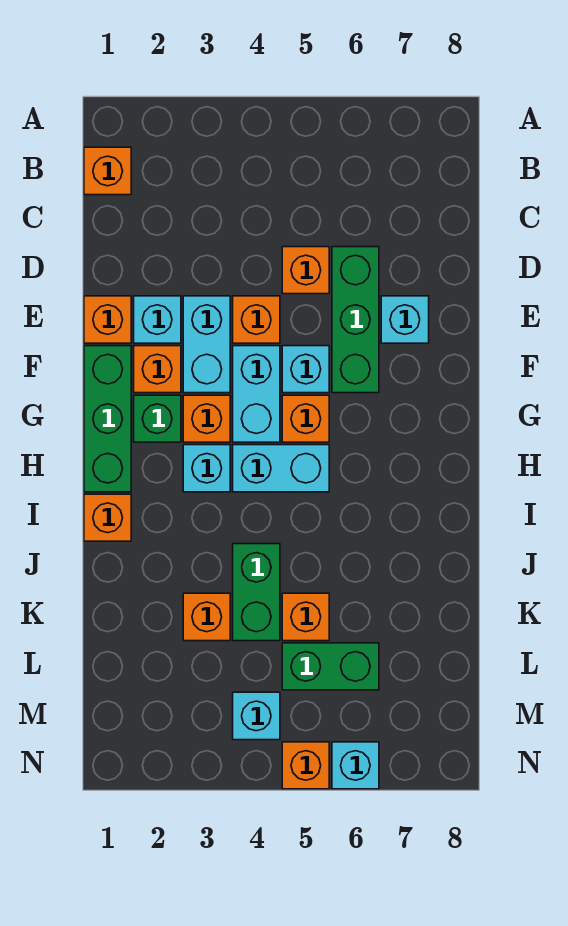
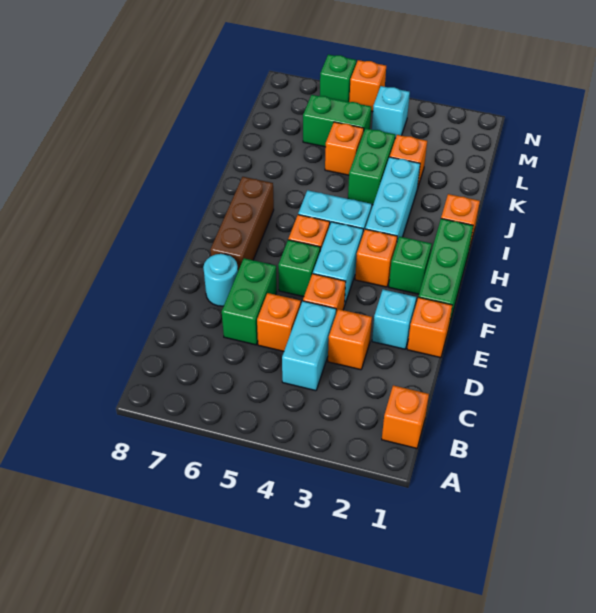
green 1x3 brick [332,247,379,393] -> green 1x2 brick [222,258,277,345]
cyan 1x2 brick [183,296,230,393] -> cyan 1x2 brick moved to [282,301,336,391]
cyan 1x1 brick [381,296,429,343] -> cyan 1x1 round brick [203,254,238,306]
orange 1x1 brick [134,346,181,393] -> orange 1x1 brick moved to [328,309,372,370]
cyan 1x1 brick [282,346,329,393] -> green 1x1 brick [278,240,320,297]
none -> brown 1x3 brick [210,177,274,271]
cyan 1x1 brick [183,445,230,492] -> cyan 1x3 brick [365,157,420,241]
cyan 1x1 brick [332,742,379,789] -> green 1x1 brick [320,54,356,102]

